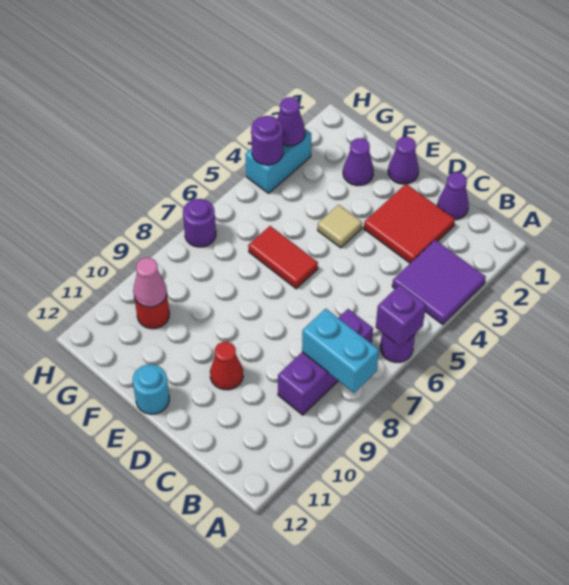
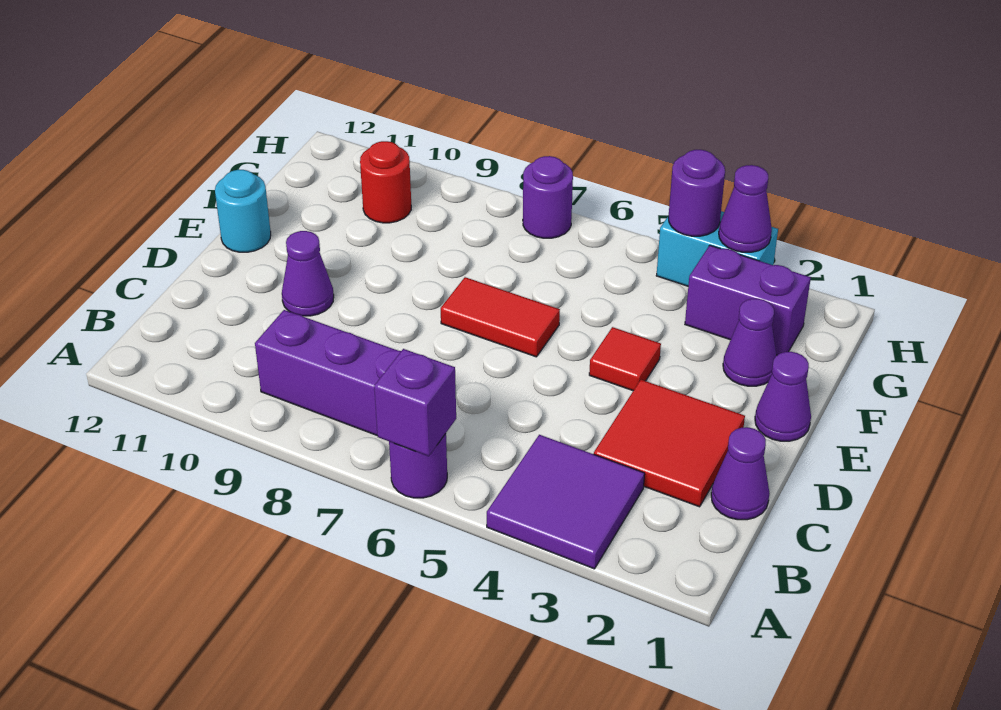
cyan 1x2 brick [302,309,379,393] -> none
red 1x1 cone [210,342,243,390] -> purple 1x1 cone [282,231,334,316]
tan 1x1 tile [318,205,362,248] -> red 1x1 tile [589,327,661,391]
red 1x2 tile [248,226,318,289] -> red 1x2 tile turned to [441,277,560,357]
none -> purple 1x2 brick [685,245,811,355]
pink 1x1 cone [133,258,167,307] -> none

